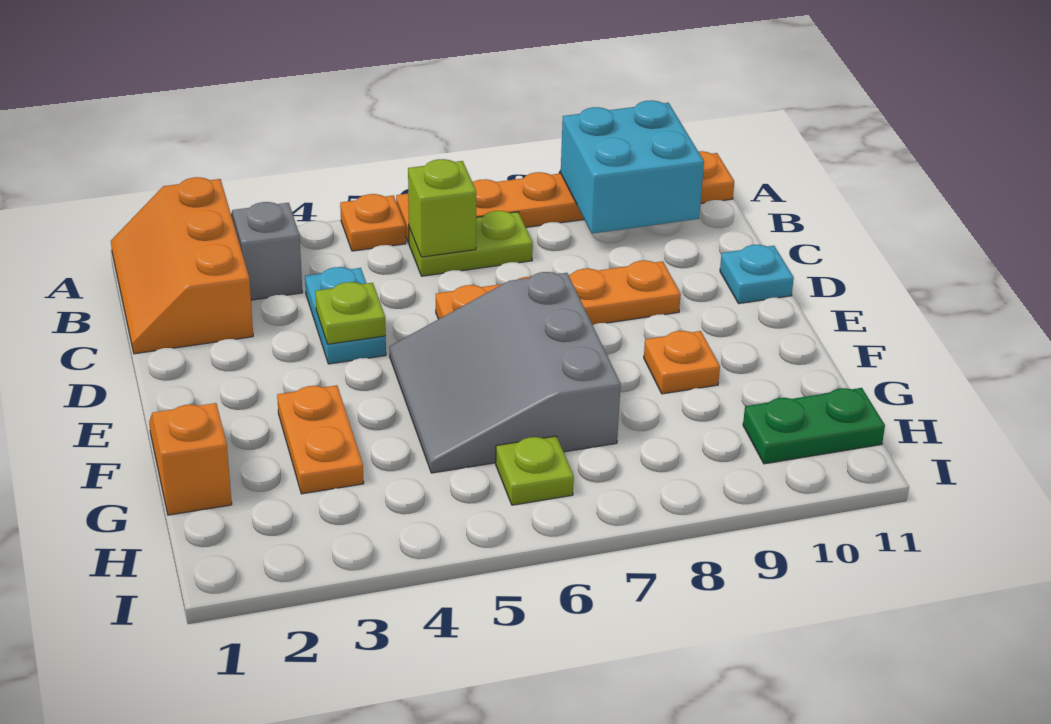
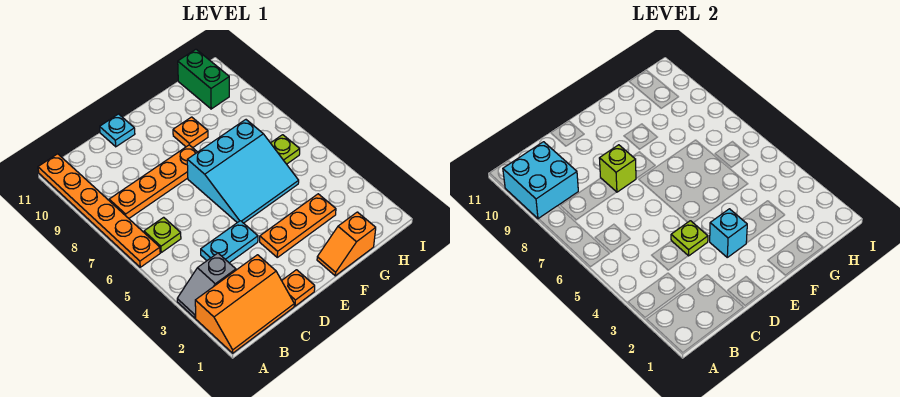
orange 1x1 plate [340,194,406,251] -> orange 1x1 plate moved to [282,270,315,306]
lime 1x2 plate [409,211,533,276] -> lime 1x1 plate [144,217,181,252]
lime 1x1 brick [408,159,476,257] -> lime 1x1 brick moved to [599,145,636,192]
orange 1x4 plate [436,261,681,325] -> orange 1x4 plate turned to [109,145,197,218]
none -> cyan 1x1 brick [710,209,747,257]
grey 3x3 slope [389,272,621,473] -> cyan 3x3 slope [187,120,299,223]
orange 1x2 plate [277,385,364,494] -> orange 1x3 plate [260,194,336,257]
green 1x2 plate [743,388,885,464] -> green 1x2 brick [178,49,229,109]

